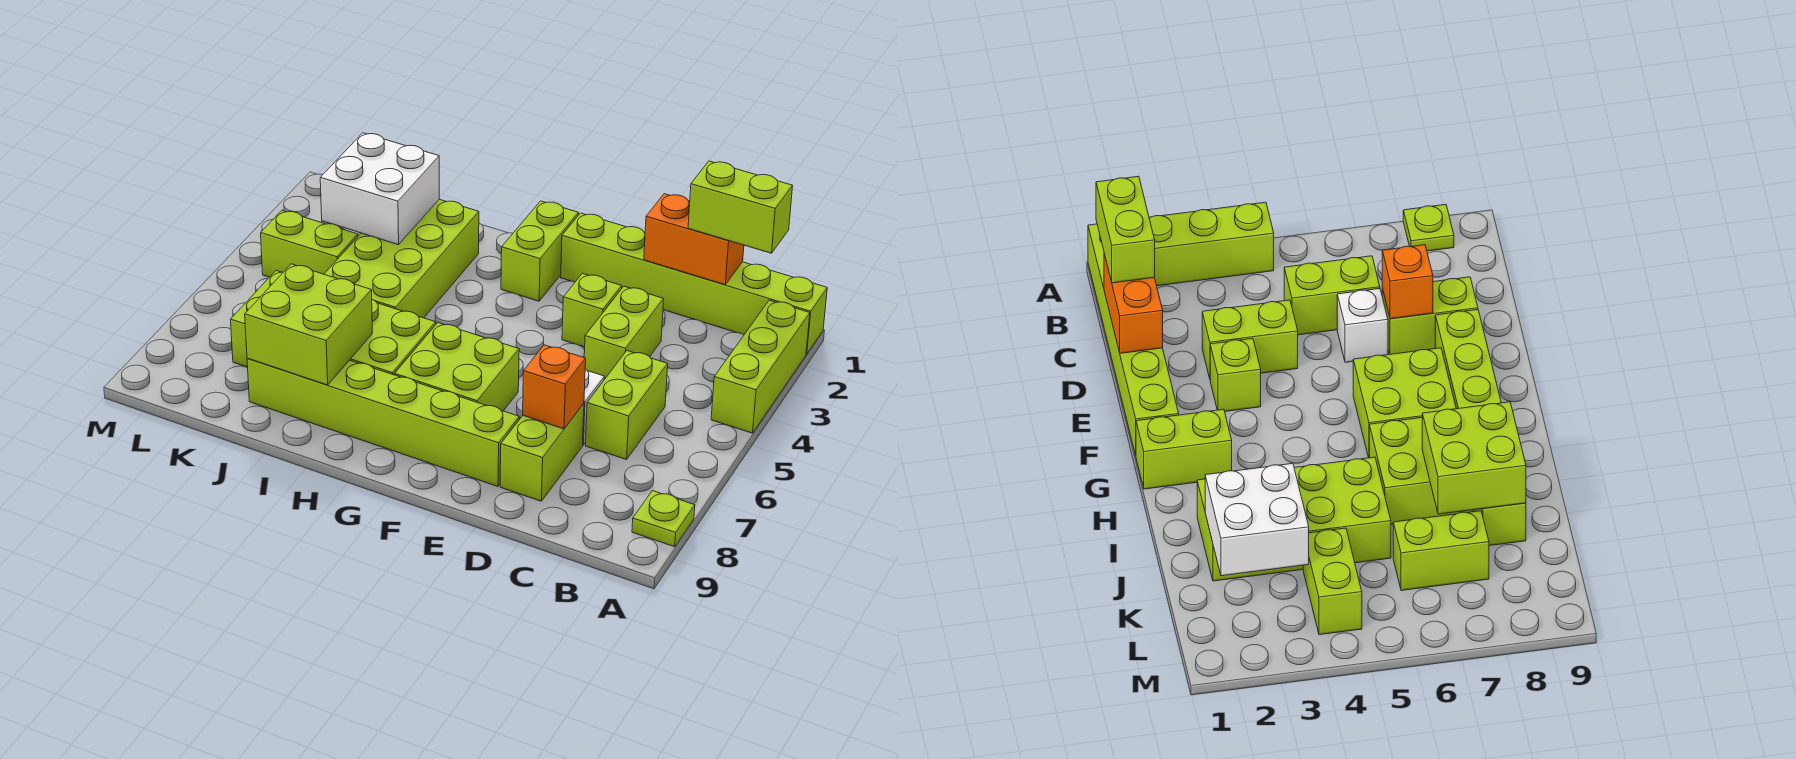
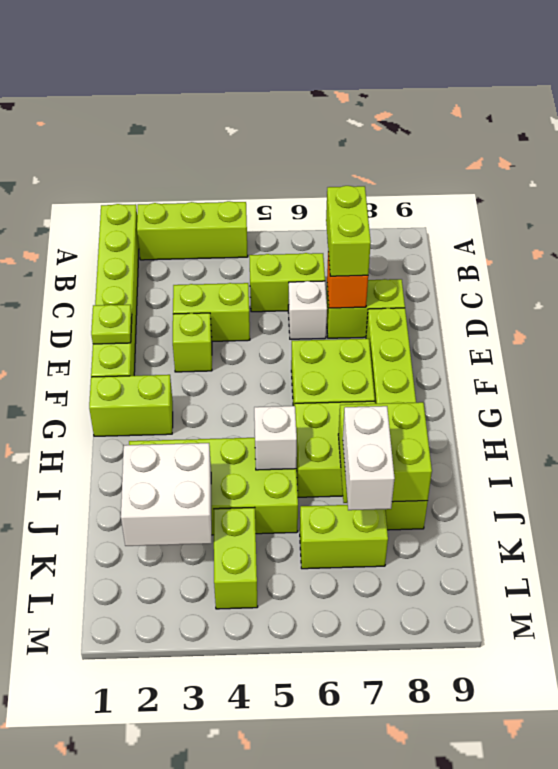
lime 1x1 plate [632,491,695,547] -> lime 1x1 plate moved to [91,305,132,344]
lime 1x2 brick [688,161,793,253] -> lime 1x2 brick moved to [326,186,371,276]
orange 1x2 brick [644,194,744,285] -> none
none -> white 1x1 brick [254,406,297,470]
none -> white 1x2 brick [343,406,395,510]

